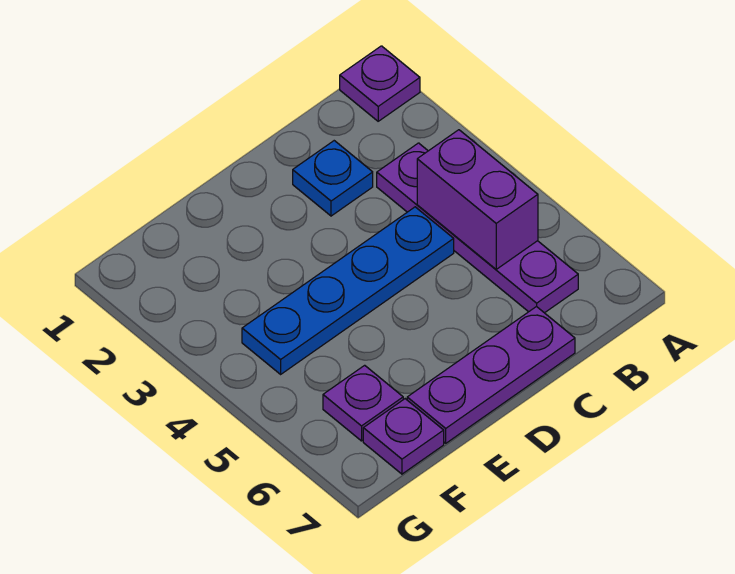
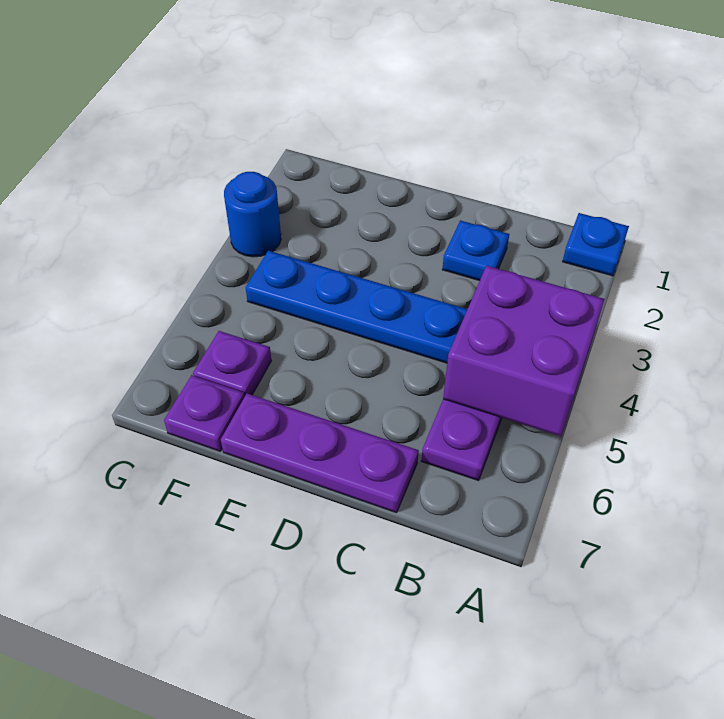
purple 1x1 plate [340,46,420,121] -> blue 1x1 plate [563,213,629,276]
purple 1x2 brick [417,130,538,269] -> purple 2x2 brick [443,266,604,436]
none -> blue 1x1 round brick [224,172,281,257]

